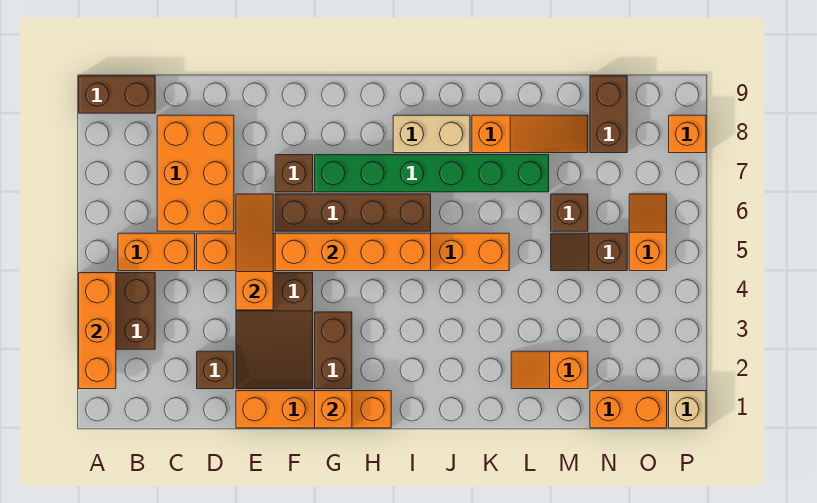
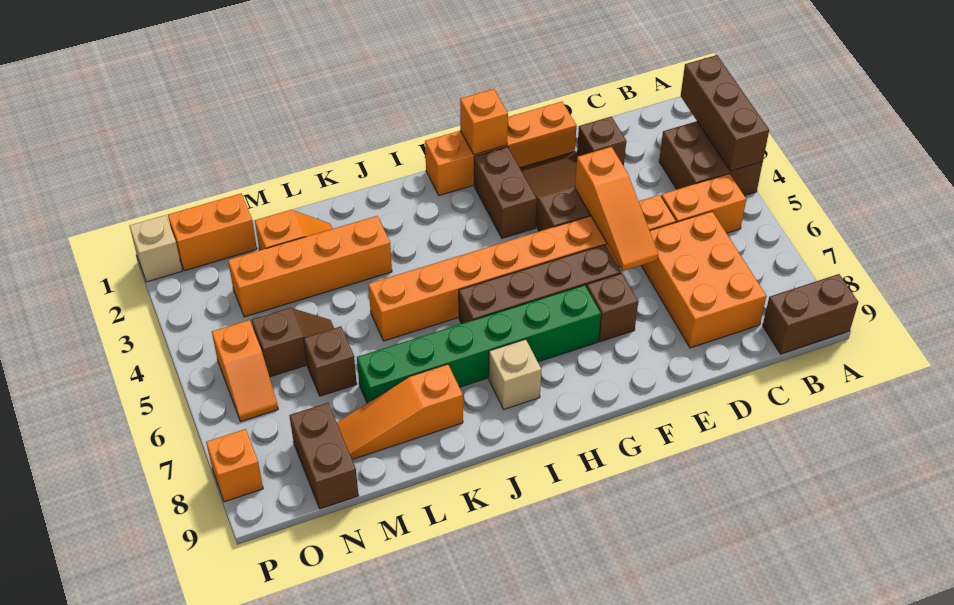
orange 1x3 brick [79,273,116,389] -> brown 1x3 brick [681,55,769,171]
orange 1x4 brick [275,233,431,271] -> orange 1x4 brick moved to [228,216,392,317]
tan 1x2 brick [393,115,470,153] -> tan 1x1 brick [489,339,541,409]

